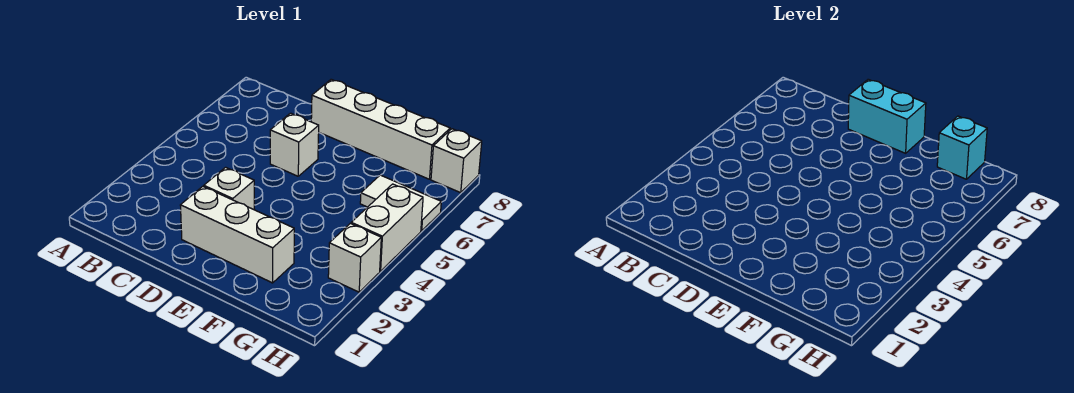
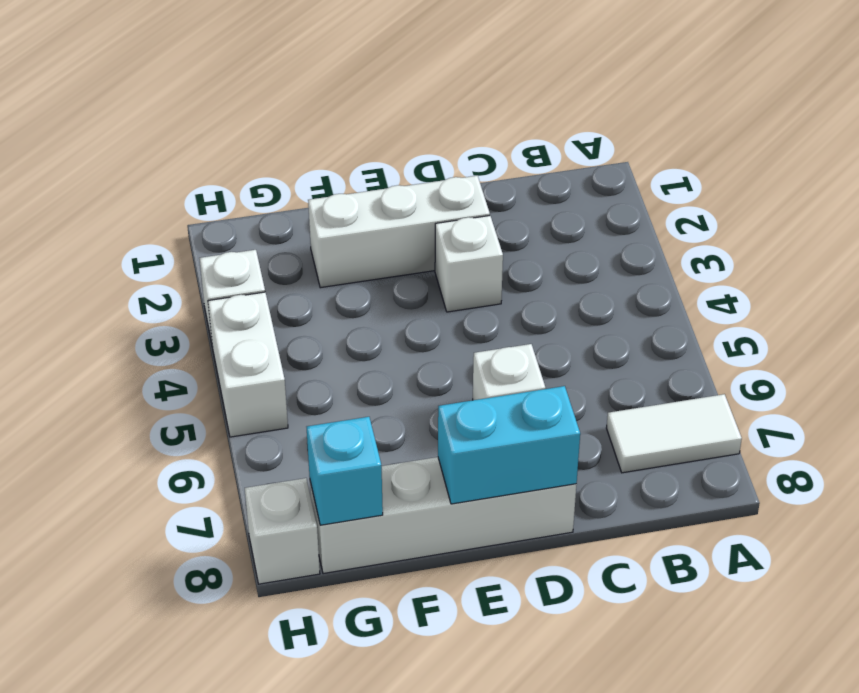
white 1x2 tile [360,175,441,231] -> white 1x2 tile moved to [607,394,742,473]

